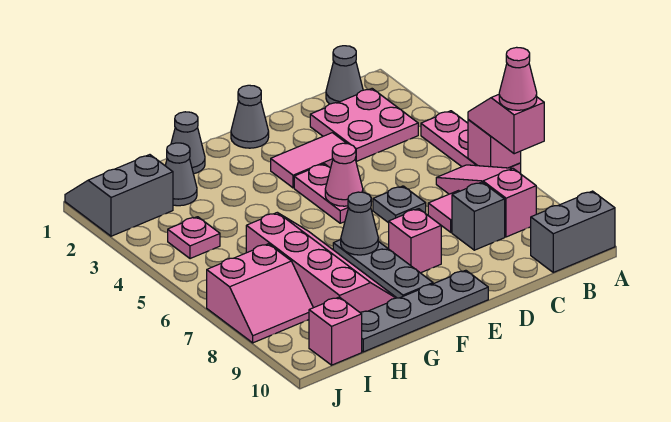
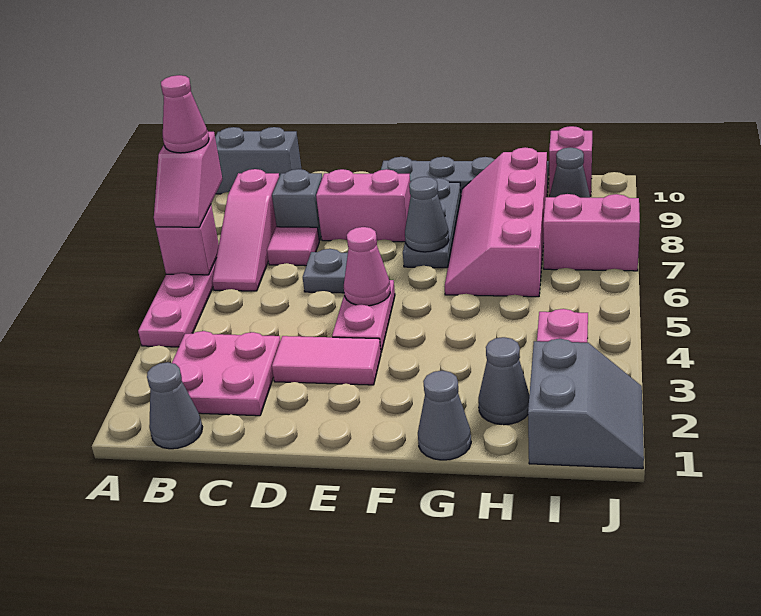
grey 1x1 cone [231,85,269,148] -> grey 1x1 cone moved to [549,147,590,198]
pink 1x1 brick [389,209,441,273] -> pink 1x2 brick [316,169,411,242]
grey 2x2 slope [65,155,173,236] -> grey 2x2 slope turned to [528,339,644,469]

